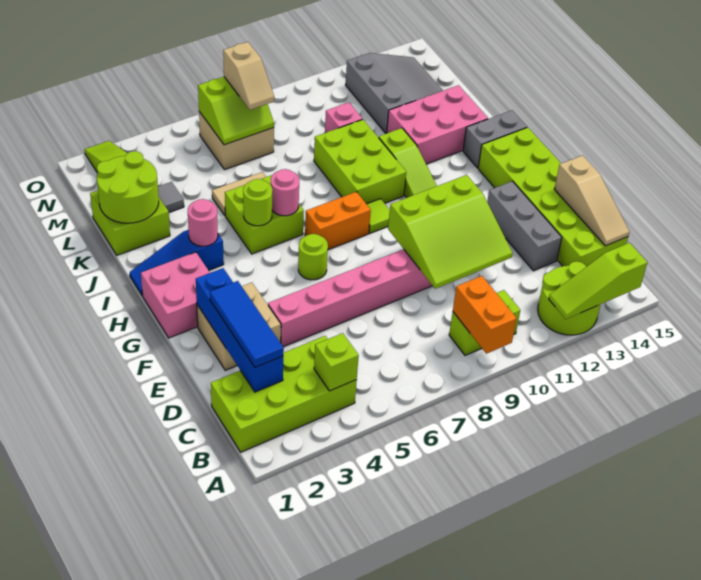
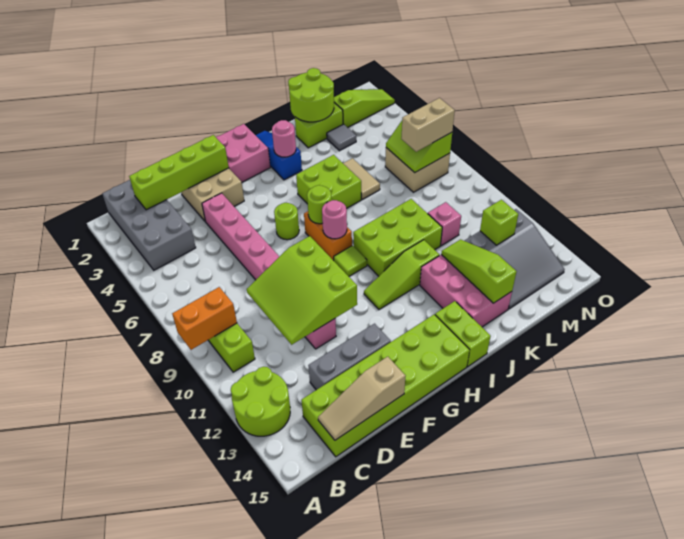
lime 1x3 slope [549,243,647,319] -> lime 1x3 slope moved to [441,240,517,303]
lime 2x4 brick [211,336,357,452] -> grey 2x4 brick [102,180,196,270]
lime 1x1 brick [314,333,359,391] -> lime 1x1 brick moved to [480,200,518,245]
blue 1x4 brick [196,268,283,392] -> lime 1x4 brick [129,135,229,210]
blue 1x3 tile [210,281,284,367] -> none
lime 1x1 round brick [243,179,272,226] -> lime 1x1 round brick moved to [307,185,332,224]
pink 1x1 round brick [271,169,299,216] -> pink 1x1 round brick moved to [322,200,347,239]
grey 1x2 brick [463,110,527,168] -> lime 1x2 brick [435,301,491,367]
lime 2x2 brick [90,191,170,255] -> lime 1x2 brick [295,103,343,148]
tan 1x2 slope [223,42,274,110] -> tan 1x2 brick [401,98,455,152]

